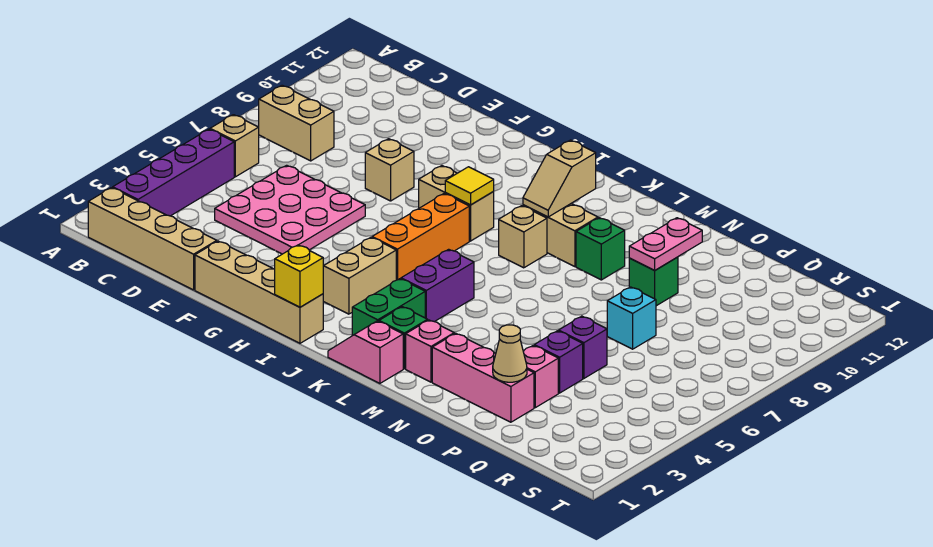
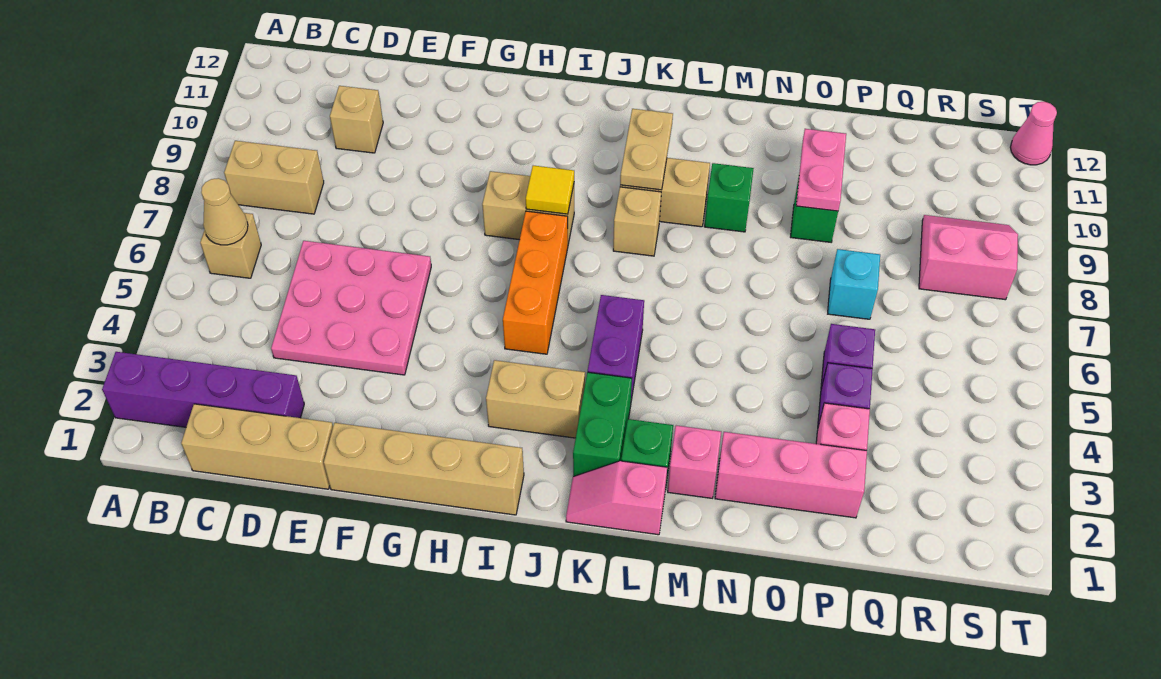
tan 1x4 brick [88,188,217,290] -> tan 1x3 brick [181,404,333,489]
purple 1x4 brick [113,129,234,216] -> purple 1x4 brick turned to [102,352,304,427]
tan 1x1 brick [365,139,414,201] -> tan 1x1 brick moved to [330,86,383,153]
yellow 1x1 brick [275,245,323,307] -> none
tan 1x2 brick [323,237,396,314] -> tan 1x2 brick turned to [486,360,585,438]
tan 1x2 slope [523,140,596,217] -> tan 1x2 plate [620,109,673,190]
tan 1x1 cone [493,325,527,382] -> tan 1x1 cone moved to [201,178,248,245]
none -> pink 2x2 slope [919,215,1018,300]
none -> pink 1x1 cone [1011,102,1057,165]

